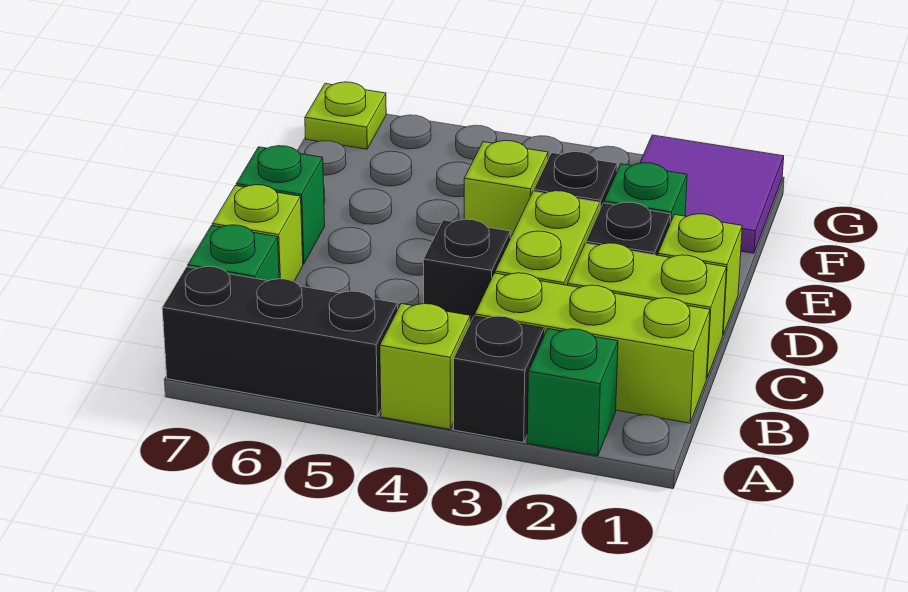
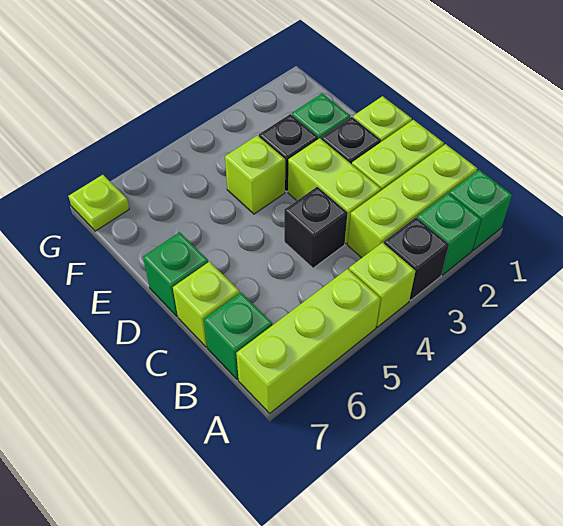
none -> green 1x1 brick [449,170,512,250]
black 1x3 brick [162,267,398,416] -> lime 1x3 brick [236,269,381,413]
purple 2x2 tile [640,135,784,253] -> none

